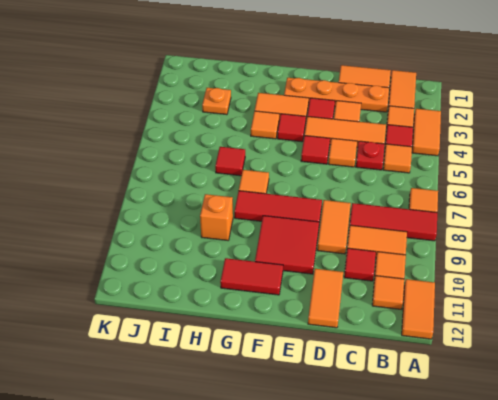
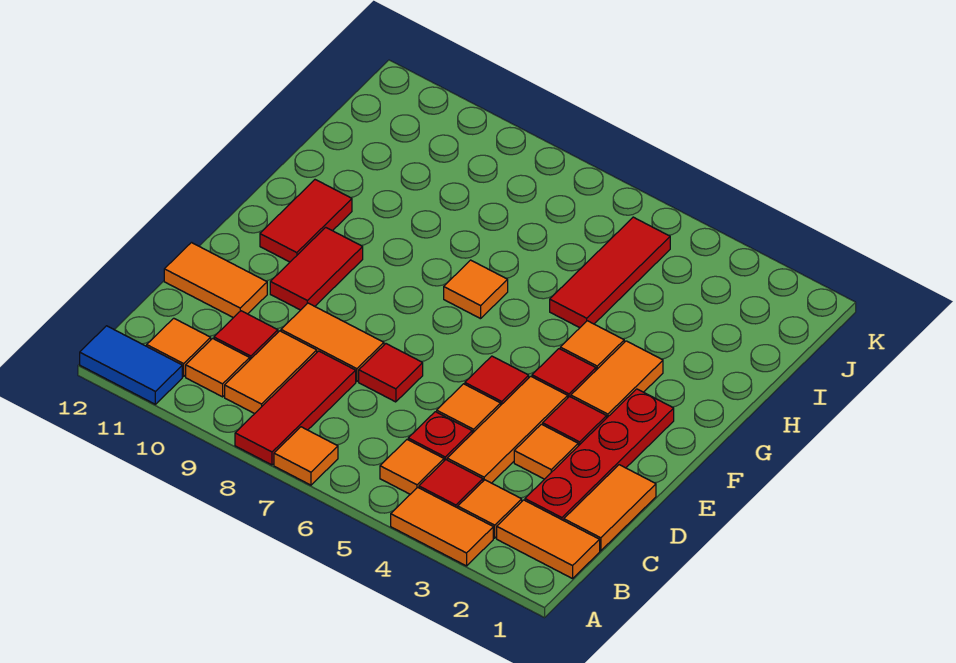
orange 1x2 tile [402,279,435,339] -> blue 1x2 tile [80,326,182,404]
orange 1x4 plate [284,78,389,112] -> red 1x4 plate [525,389,674,521]
red 1x3 tile [234,191,322,222] -> red 1x3 tile moved to [550,217,670,328]
red 2x2 tile [255,216,319,274] -> red 1x2 tile [270,227,363,310]
red 1x1 tile [215,147,245,176] -> red 1x1 tile moved to [359,344,423,402]
orange 1x1 brick [200,194,233,240] -> none
orange 1x1 plate [202,88,231,115] -> none

